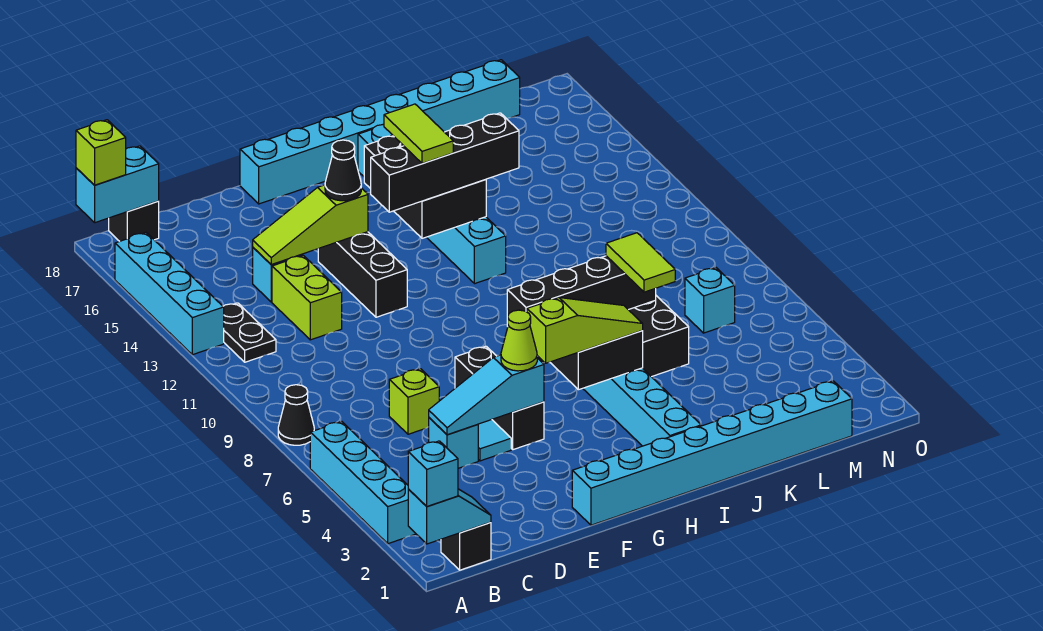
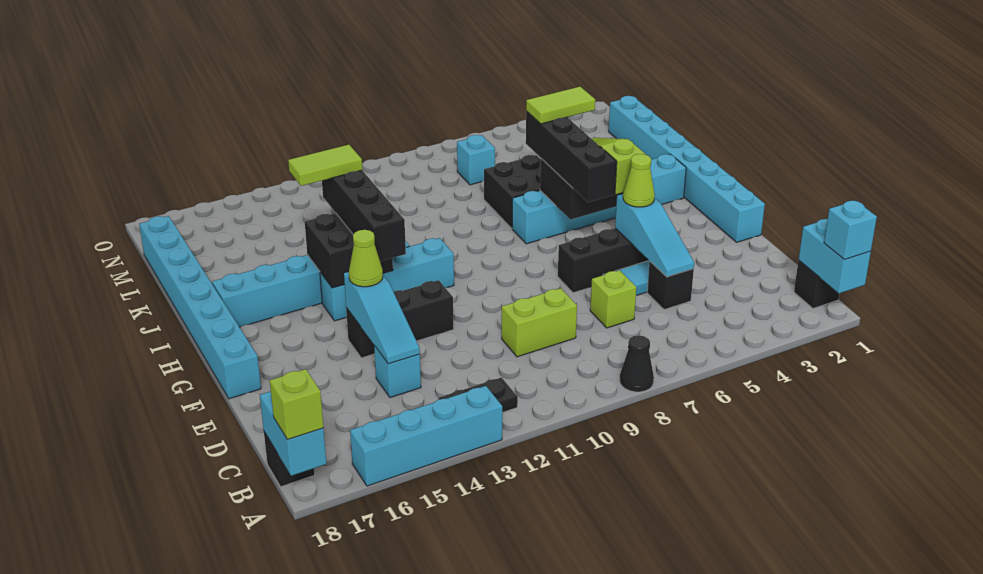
cyan 1x2 slope [408,489,491,544] -> cyan 1x2 brick [799,219,871,293]
cyan 1x4 brick [310,421,416,544] -> cyan 1x4 brick moved to [320,238,454,321]
cyan 1x1 brick [429,418,478,468] -> black 1x1 brick [647,262,694,310]
lime 1x2 brick [272,255,342,340] -> lime 1x2 brick moved to [502,288,577,357]
lime 1x3 slope [253,185,368,265] -> cyan 1x3 slope [344,272,420,364]
black 1x1 cone [325,140,361,201] -> lime 1x1 cone [349,230,383,287]
black 2x3 brick [364,136,486,238] -> black 2x2 brick [305,213,393,288]
lime 1x2 tile [384,104,453,163] -> lime 1x2 tile moved to [288,145,362,186]

